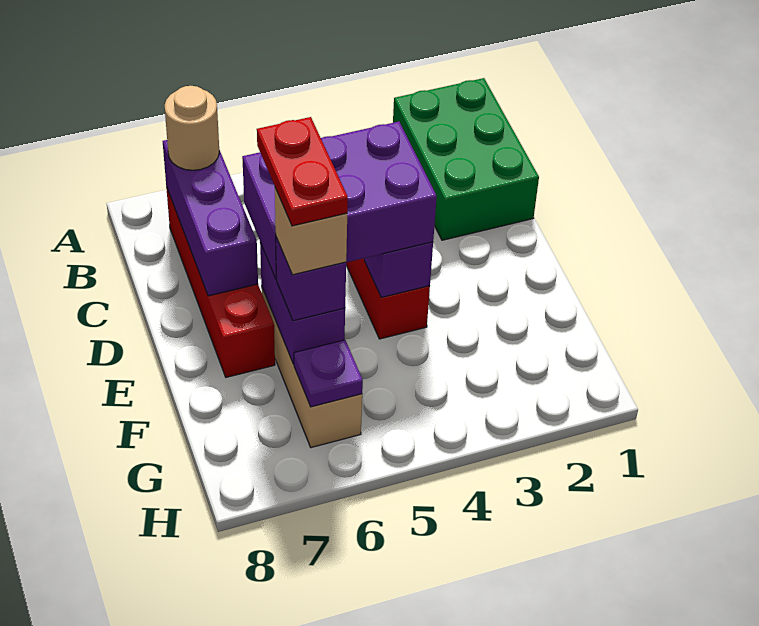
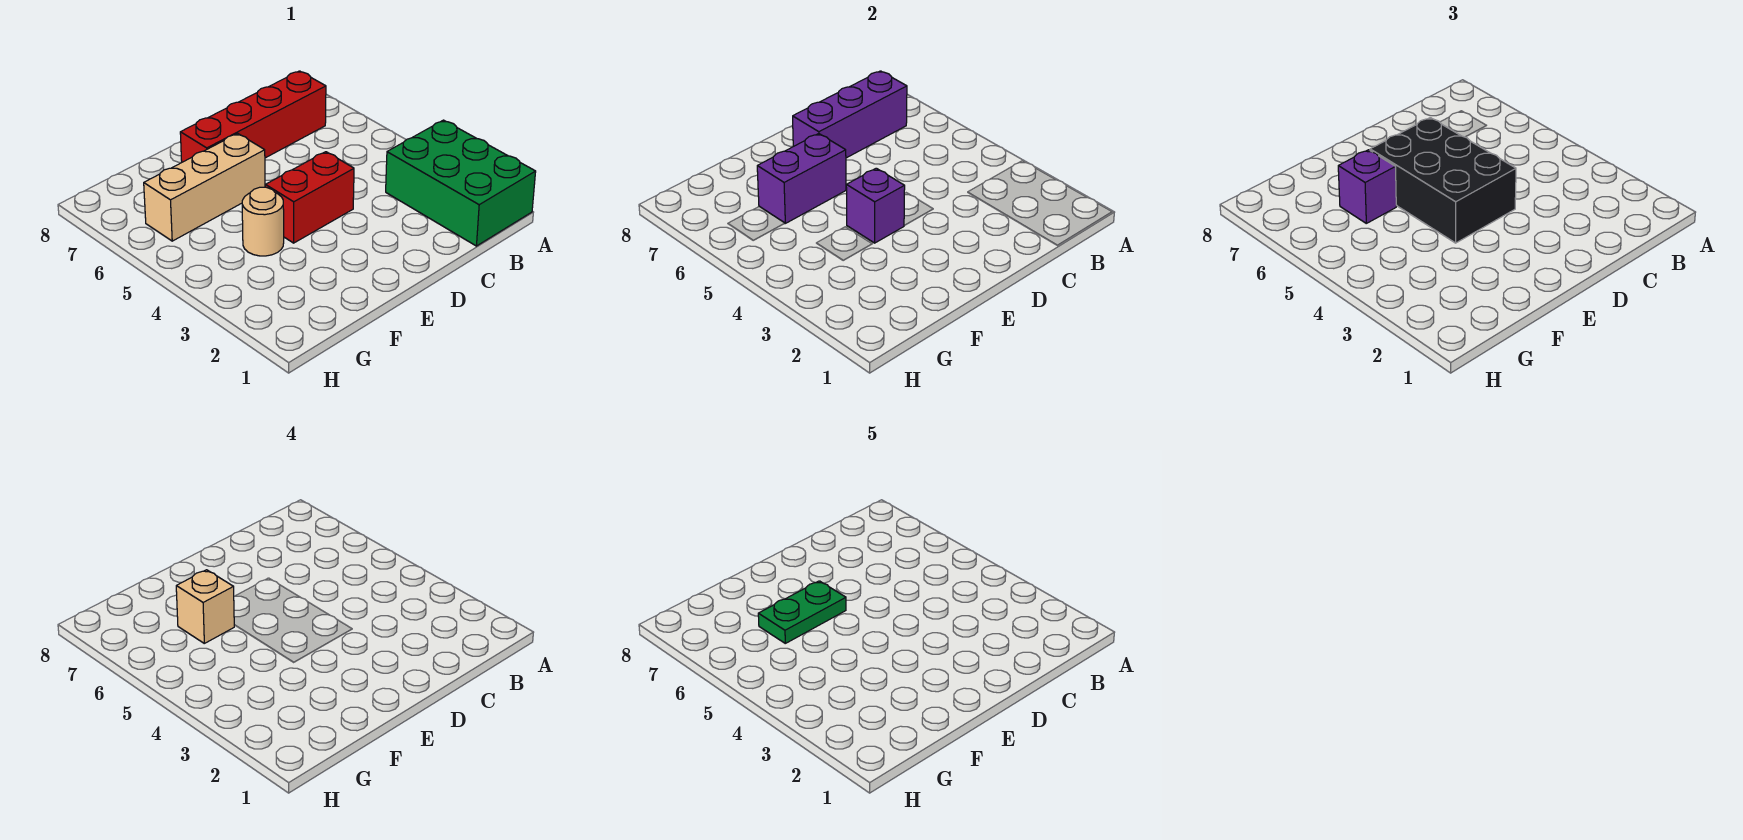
green 2x3 brick [393,78,539,240] -> green 2x3 brick turned to [386,120,536,246]
tan 1x1 round brick [164,86,219,170] -> tan 1x1 round brick moved to [242,187,284,256]
purple 2x3 brick [242,122,437,279] -> black 2x3 brick [1370,118,1516,243]
red 1x2 plate [257,117,348,226] -> green 1x2 plate [758,581,846,643]
purple 1x1 plate [294,340,363,407] -> none

